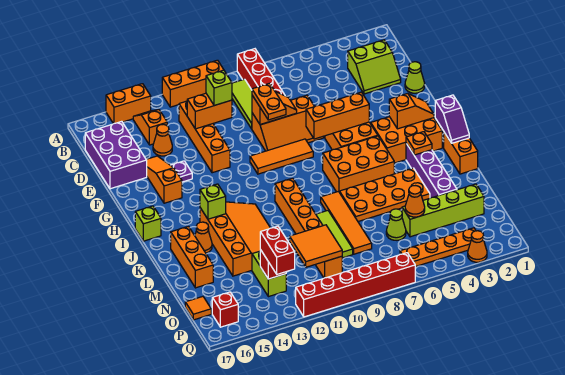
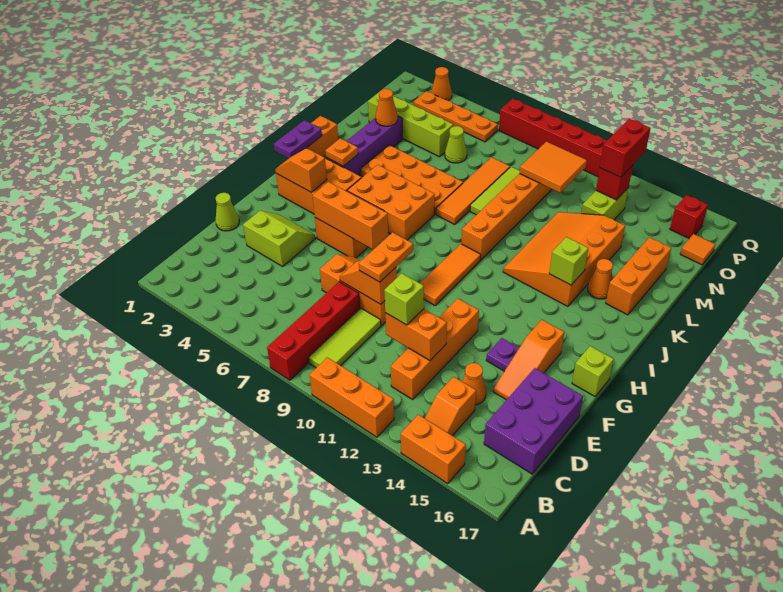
lime 2x2 slope [348,40,401,94] -> lime 2x2 slope moved to [243,211,315,266]
orange 1x3 tile [250,139,313,174] -> orange 1x3 tile turned to [420,244,481,305]
purple 1x2 slope [435,95,469,143] -> purple 1x2 plate [274,120,322,159]
lime 1x1 brick [135,206,161,241] -> lime 1x1 brick moved to [572,346,614,396]
orange 1x1 cone [405,186,425,217] -> orange 1x1 cone moved to [376,89,398,126]

